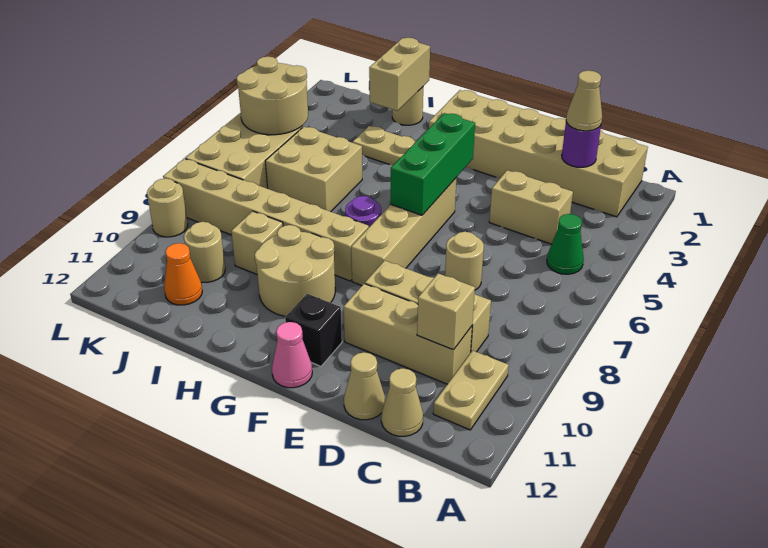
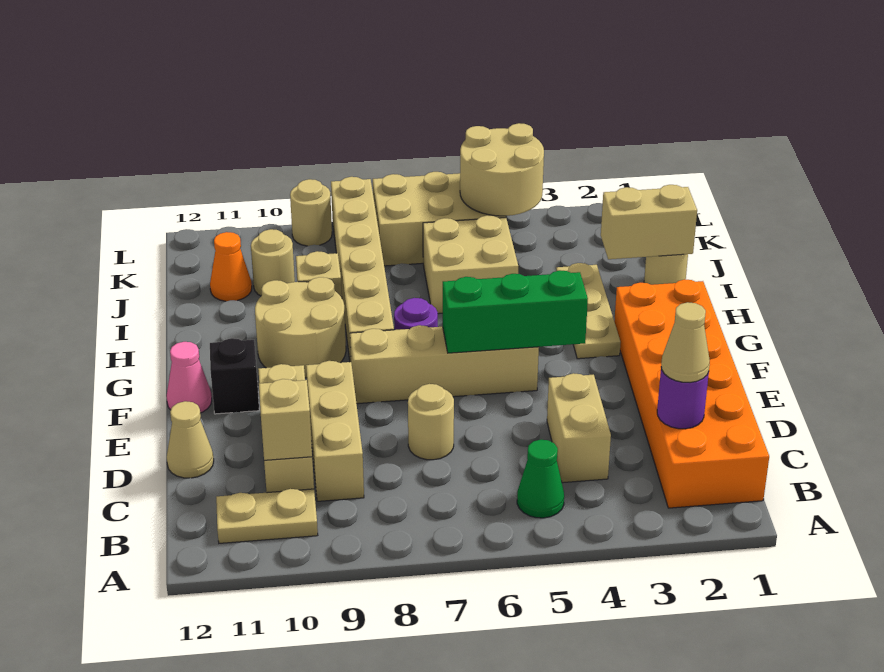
tan 2x6 brick [429,90,648,217] -> orange 2x6 brick [614,279,769,508]
tan 1x1 cone [381,368,423,437] -> none

